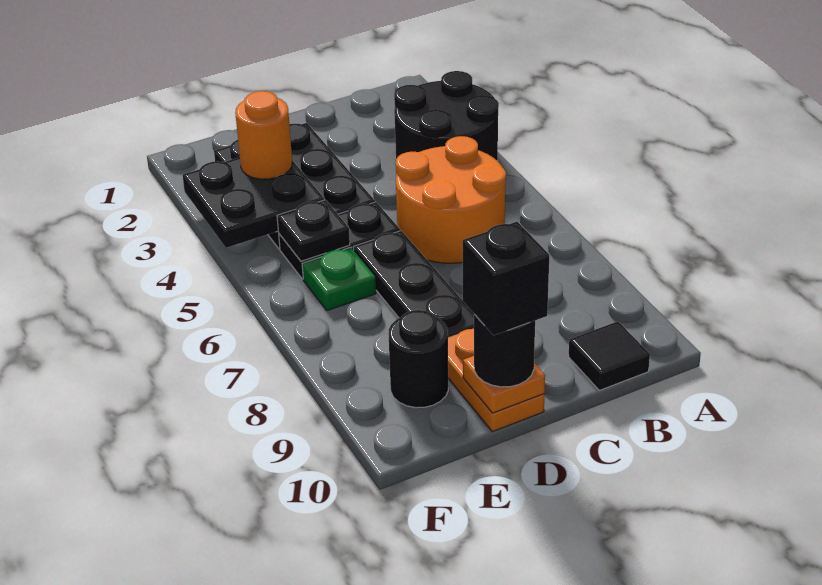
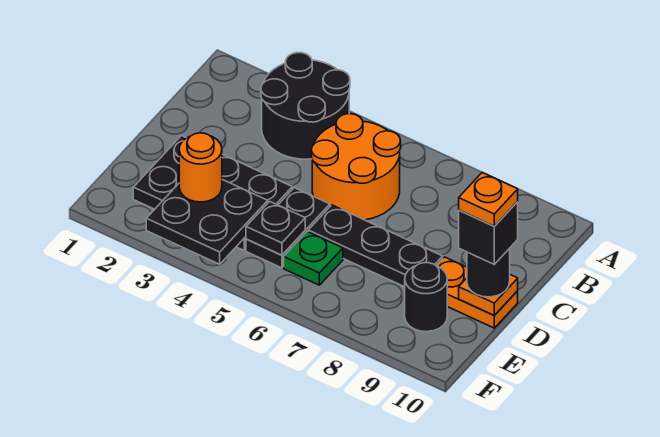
black 1x1 tile [568,321,650,390] -> none
none -> orange 1x1 plate [459,172,518,226]

